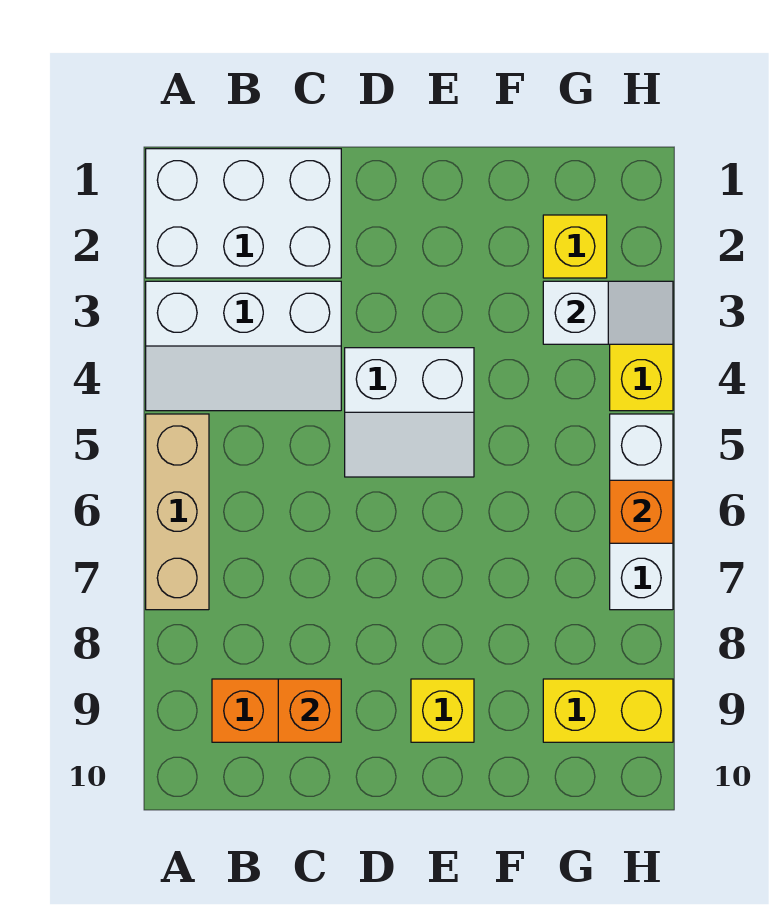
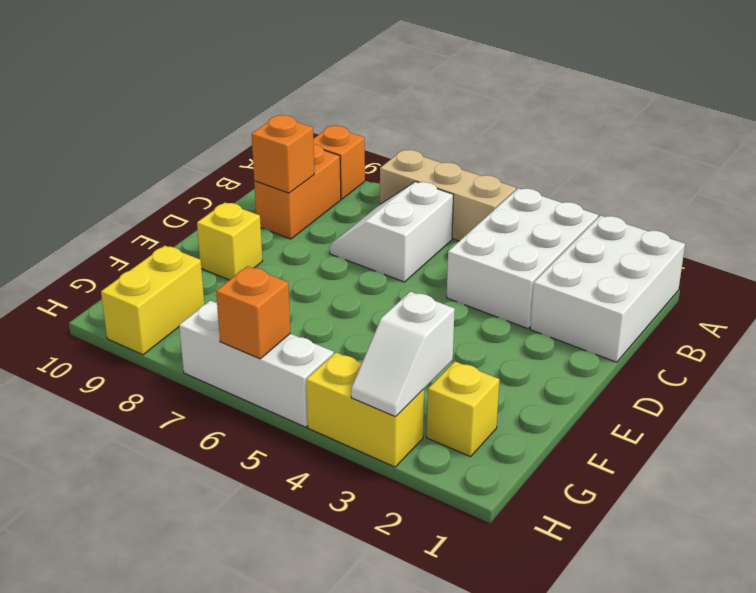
white 2x3 slope [146,281,341,411] -> white 2x3 brick [447,188,598,329]
none -> orange 1x1 brick [313,126,365,199]
white 2x2 slope [345,348,474,477] -> white 2x2 slope moved to [329,182,453,282]

